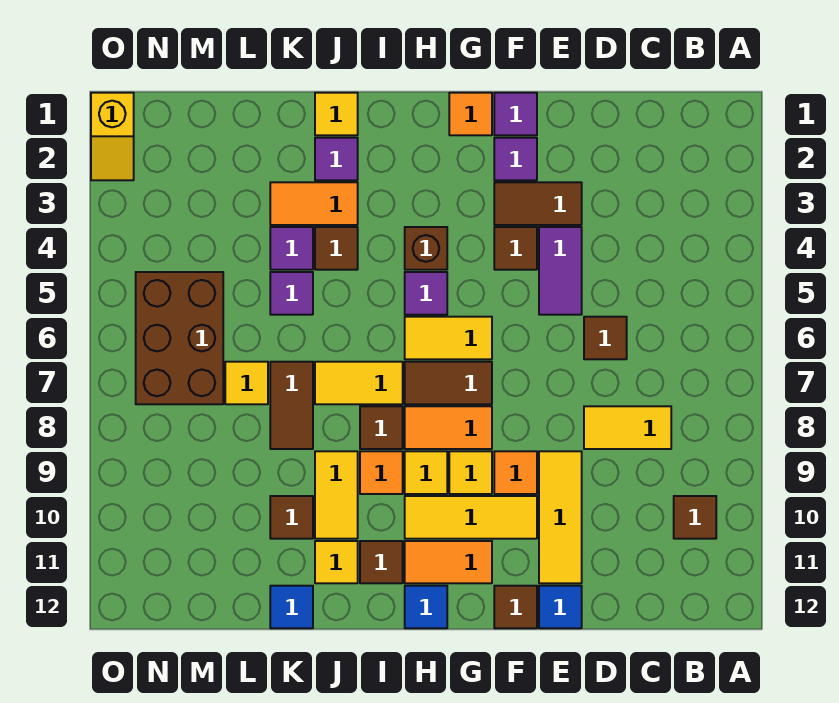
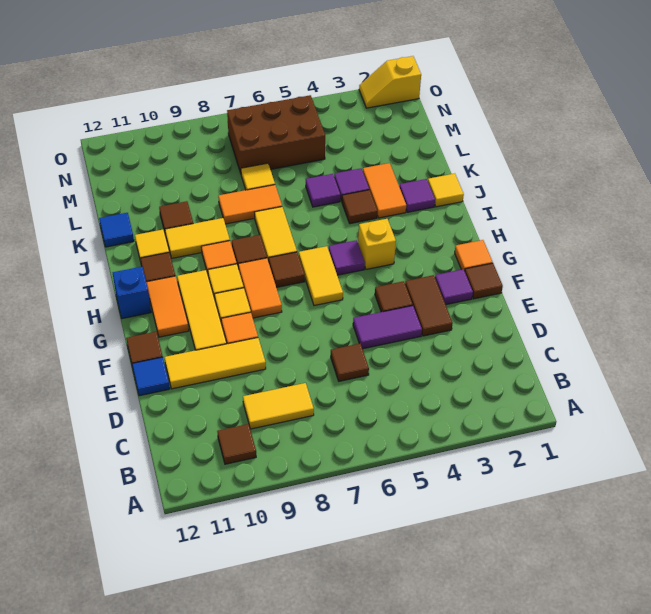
yellow 1x2 tile [584,406,671,449] -> yellow 1x2 tile turned to [243,383,314,429]
purple 1x1 tile [494,93,537,135] -> brown 1x1 tile [465,263,503,299]
brown 1x2 tile [405,362,492,404] -> brown 1x1 tile [269,252,305,288]
brown 1x1 brick [405,227,447,270] -> yellow 1x1 brick [358,219,396,269]
blue 1x1 tile [405,586,447,628] -> blue 1x1 brick [113,267,151,319]
brown 1x2 tile [270,362,313,449] -> orange 1x2 tile [218,185,282,224]

